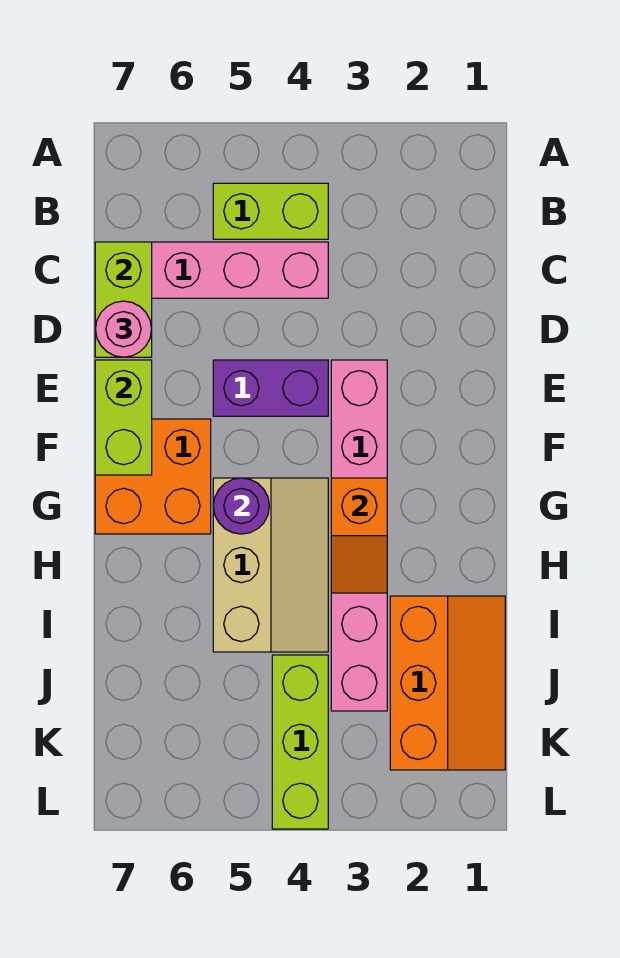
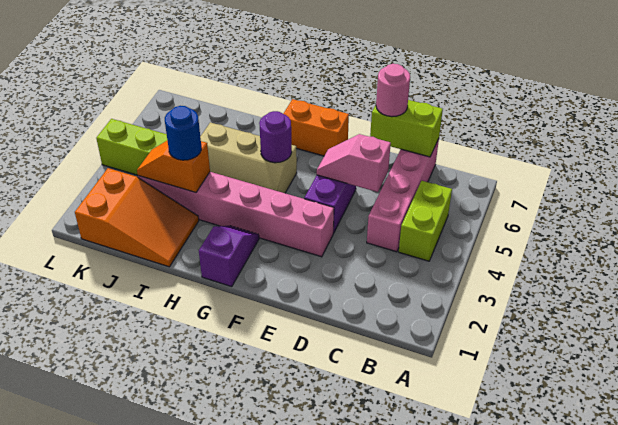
none -> pink 1x2 slope [317,134,391,192]
lime 1x2 brick [95,360,152,475] -> none
orange 2x2 brick [95,419,211,534] -> orange 1x2 brick [283,99,349,156]
none -> purple 1x2 slope [199,226,259,287]
orange 1x2 slope [331,478,387,593] -> orange 1x2 slope moved to [137,141,210,193]
orange 2x3 slope [390,596,505,770] -> orange 2x3 slope turned to [75,168,199,267]
none -> blue 1x1 round brick [165,106,201,160]

